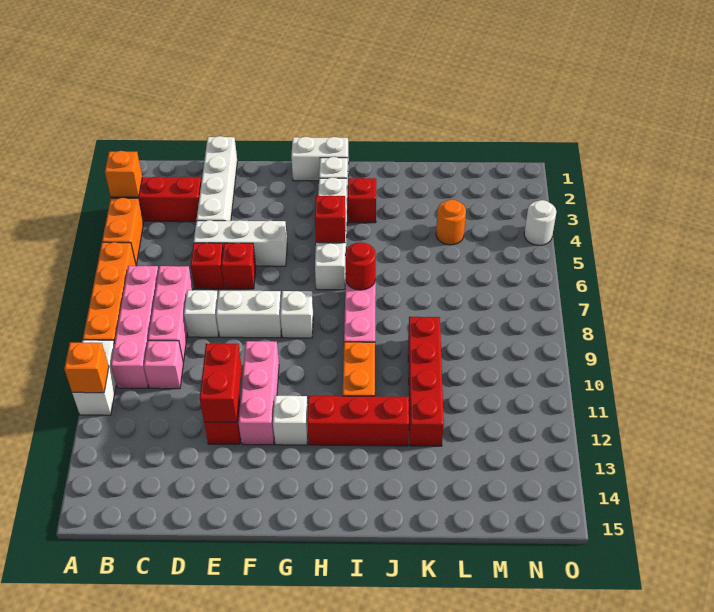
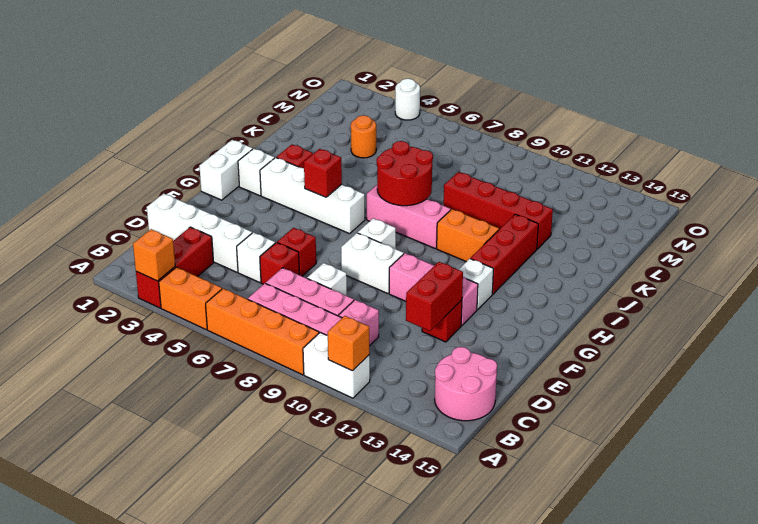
none -> pink 2x2 round brick [435,347,497,421]
white 1x3 brick [194,220,287,266] -> white 1x1 brick [237,232,275,283]
white 1x2 brick [216,291,282,338] -> white 1x2 brick turned to [341,233,404,294]
red 1x2 brick [200,344,242,422] -> red 1x2 brick turned to [406,262,463,331]
red 1x1 round brick [345,242,376,290] -> red 2x2 round brick [377,141,433,206]

